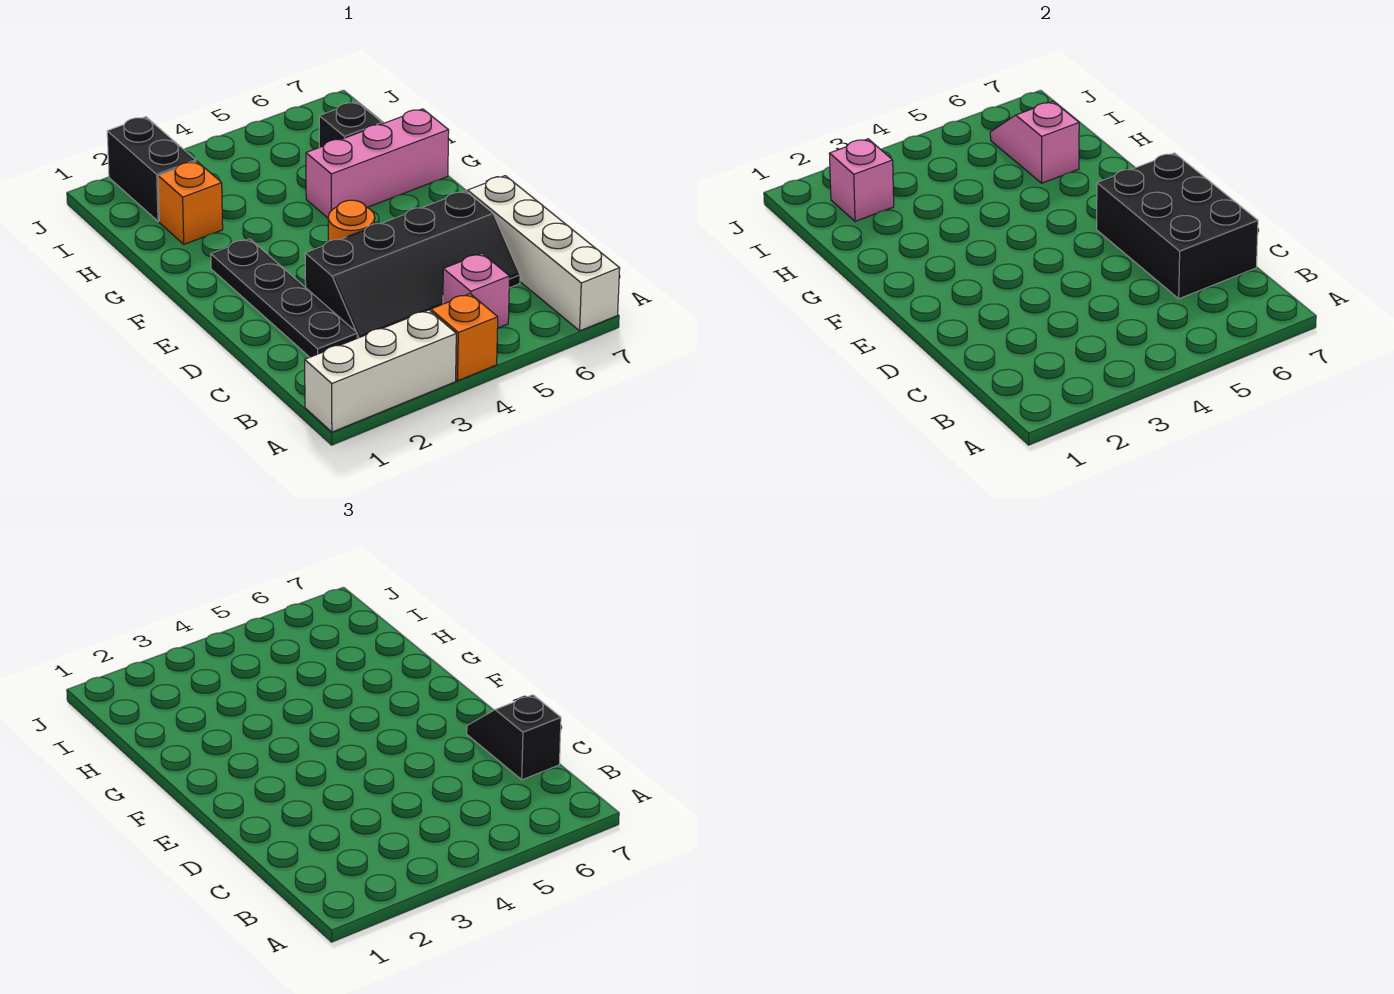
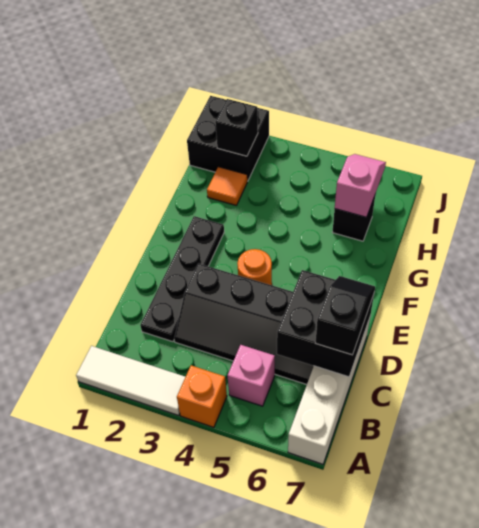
white 1x3 brick [305,310,456,432] -> white 1x3 tile [76,346,185,415]
black 2x3 brick [1097,153,1258,299] -> black 2x2 brick [277,270,374,377]
pink 1x3 brick [306,109,449,218] -> none
orange 1x1 brick [158,161,223,244] -> orange 1x1 tile [207,167,247,206]
black 1x2 brick [107,117,196,221] -> black 2x2 brick [187,96,269,181]
pink 1x1 brick [829,139,894,221] -> black 1x1 brick [215,99,258,156]

